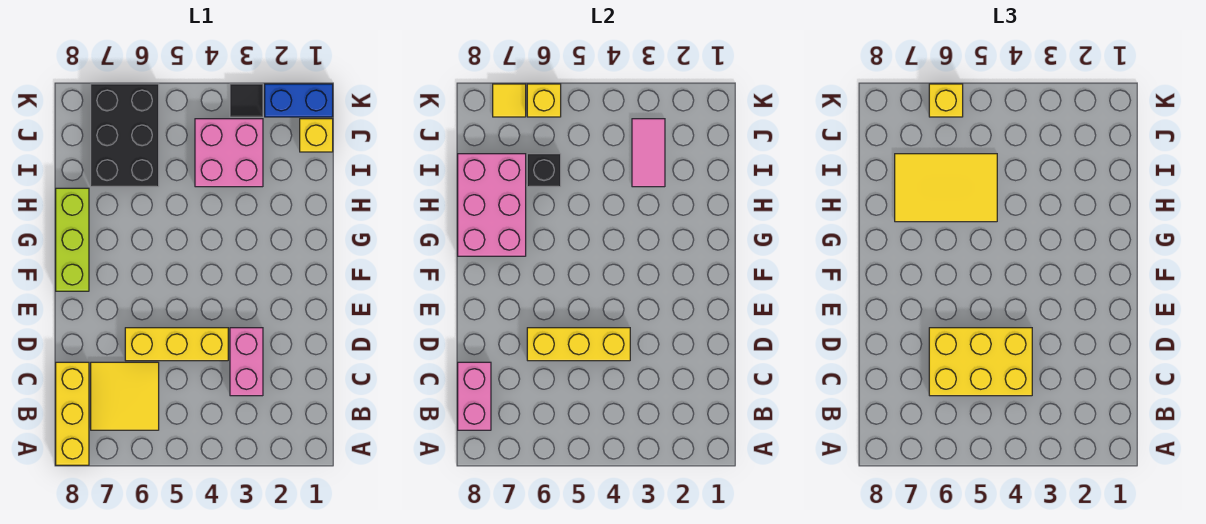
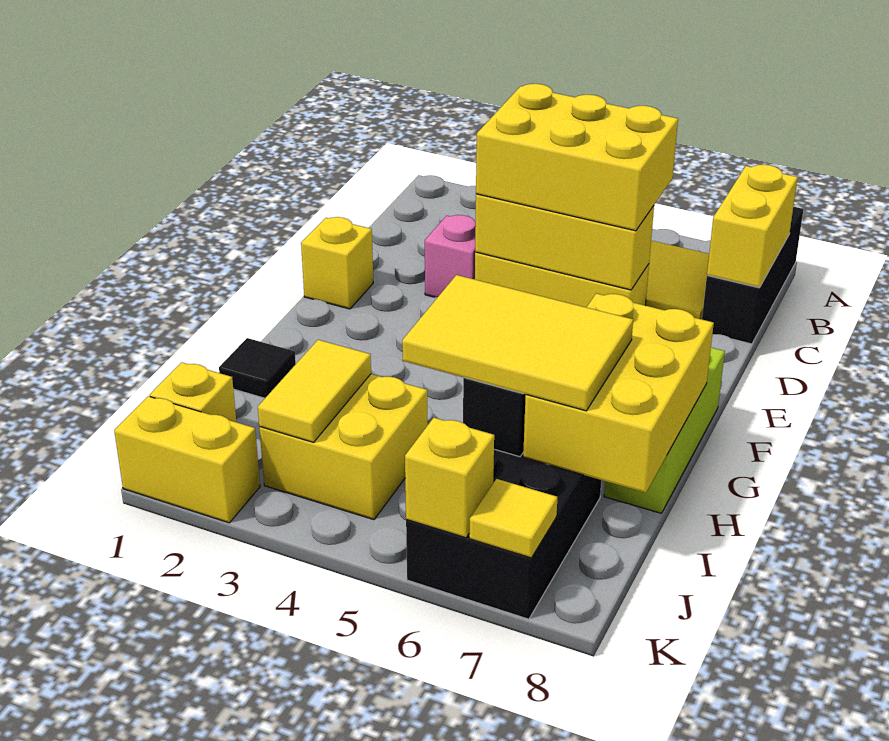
yellow 1x3 brick [56,362,89,465] -> black 1x3 brick [702,207,803,344]
pink 1x2 brick [458,362,491,430] -> yellow 1x2 brick [707,165,798,288]
pink 1x2 brick [230,328,263,396] -> pink 1x1 brick [425,215,476,297]
pink 2x3 brick [458,154,526,256] -> yellow 2x3 brick [523,293,714,493]
pink 2x2 brick [195,119,263,187] -> yellow 2x2 brick [259,374,428,520]
pink 1x2 tile [632,119,665,187] -> yellow 1x2 tile [258,340,371,442]
blue 1x2 brick [265,84,333,117] -> yellow 1x2 brick [114,396,260,523]
black 1x1 tile [230,84,263,117] -> black 1x1 tile moved to [219,338,296,398]
yellow 1x1 brick [929,84,963,117] -> yellow 1x1 brick moved to [301,217,373,309]

